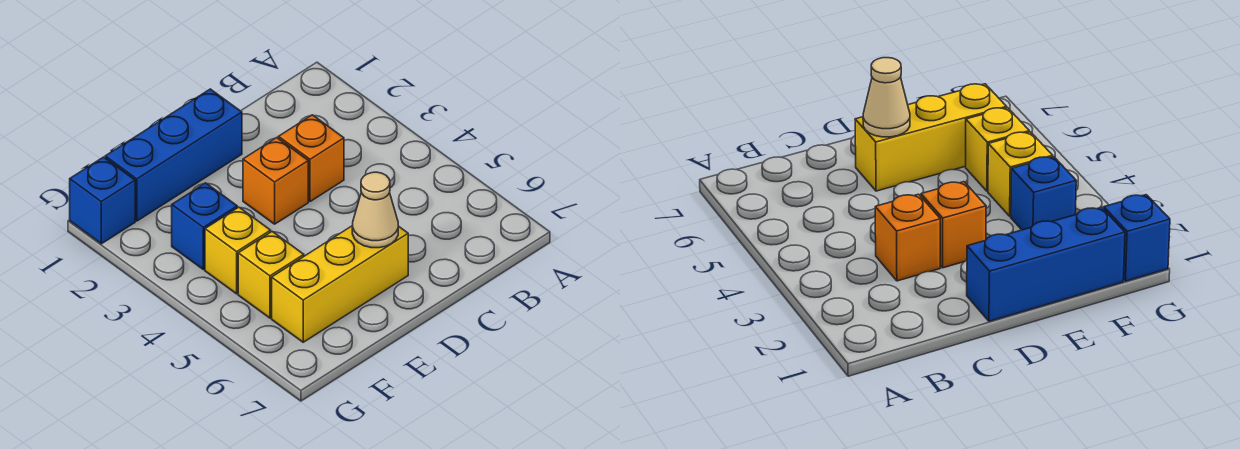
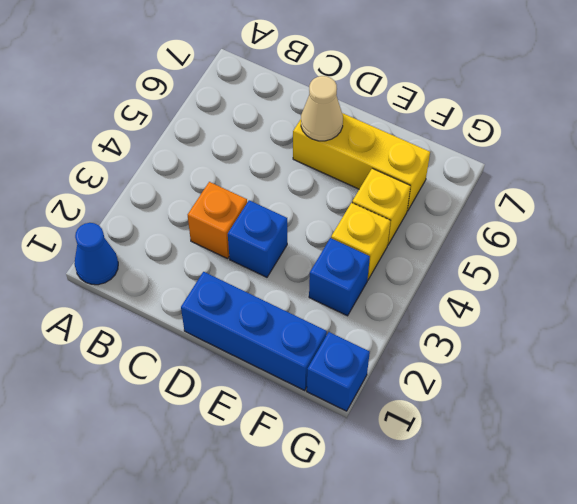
none -> blue 1x1 cone [74,223,118,285]
orange 1x1 brick [243,138,308,224] -> blue 1x1 brick [228,200,287,277]

